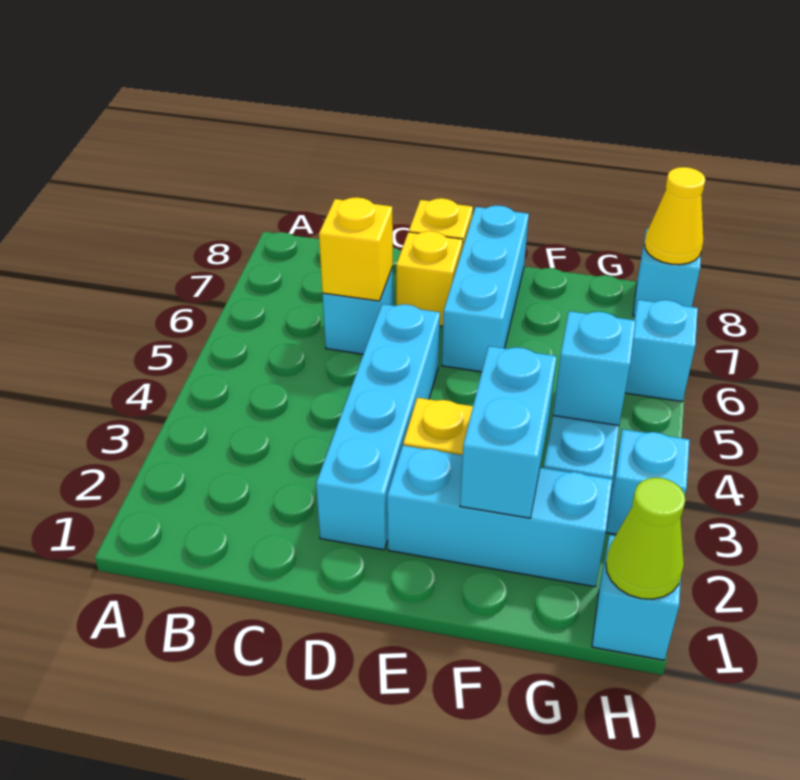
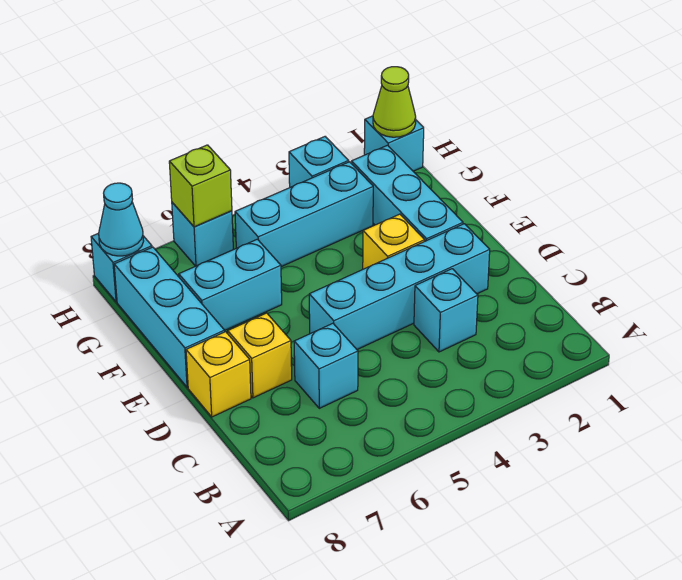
yellow 1x1 brick [319,197,393,301] -> none
cyan 1x3 brick [442,206,529,372] -> cyan 1x3 brick turned to [114,247,225,387]
cyan 1x2 brick [460,346,557,518] -> cyan 1x2 brick moved to [179,239,282,330]
cyan 1x1 brick [553,311,635,426] -> cyan 1x1 brick moved to [414,269,478,352]
none -> lime 1x1 brick [169,145,232,227]
yellow 1x1 cone [645,167,705,265] -> cyan 1x1 cone [99,183,144,256]

